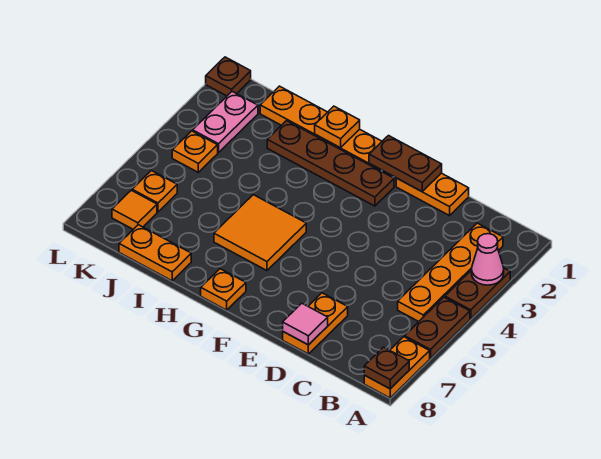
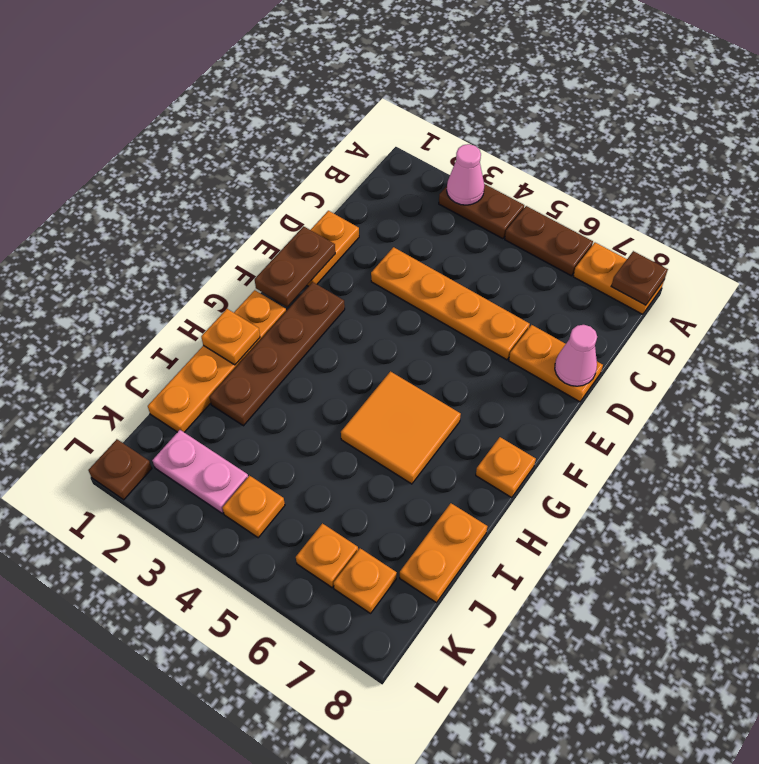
orange 1x4 plate [398,223,503,322] -> orange 1x4 plate moved to [371,247,530,360]
pink 1x1 tile [283,303,328,345] -> pink 1x1 cone [555,325,597,386]
orange 1x1 tile [112,190,157,229] -> orange 1x1 plate [334,548,397,614]

